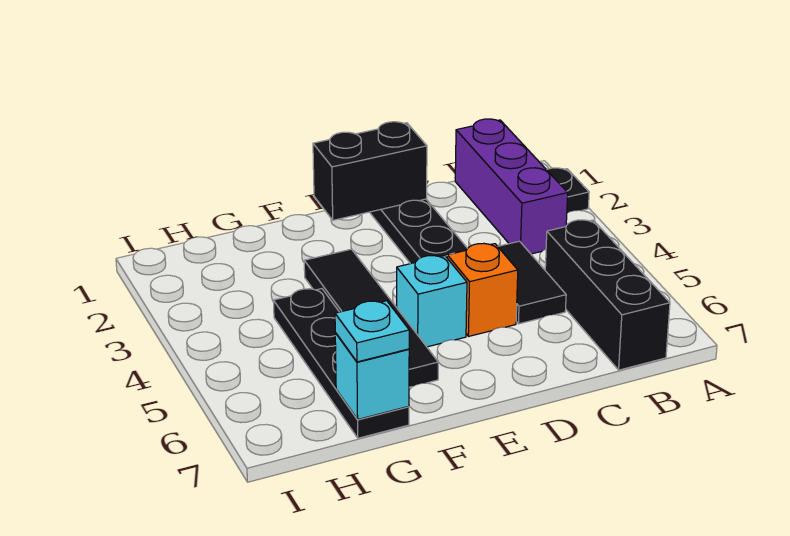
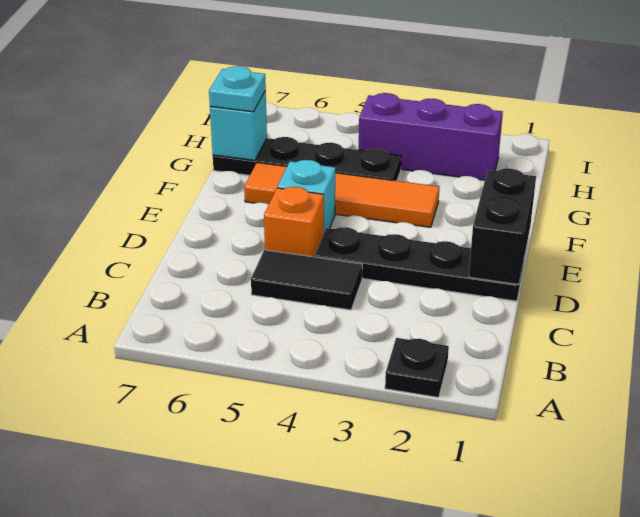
purple 1x3 brick [455,119,568,254] -> purple 1x3 brick moved to [359,93,503,180]
black 1x3 brick [545,220,670,370] -> none
black 1x4 tile [304,249,438,387] -> orange 1x4 tile [244,163,439,227]

